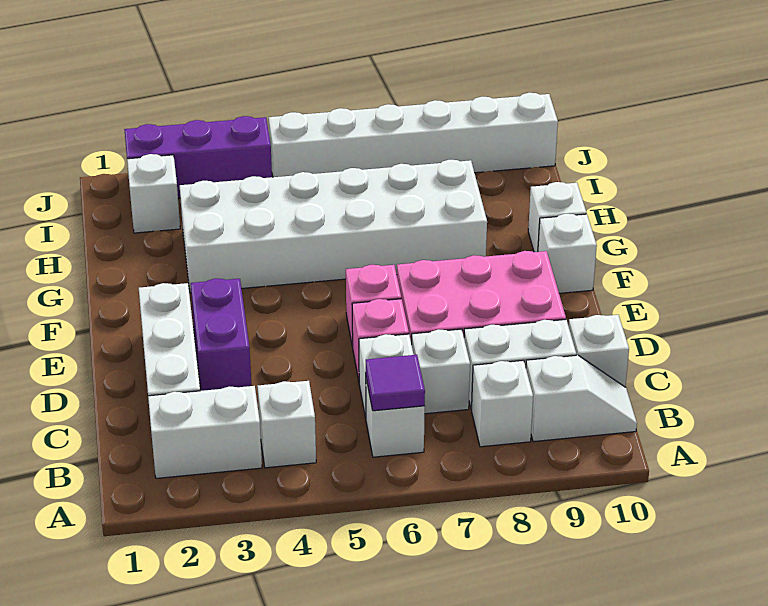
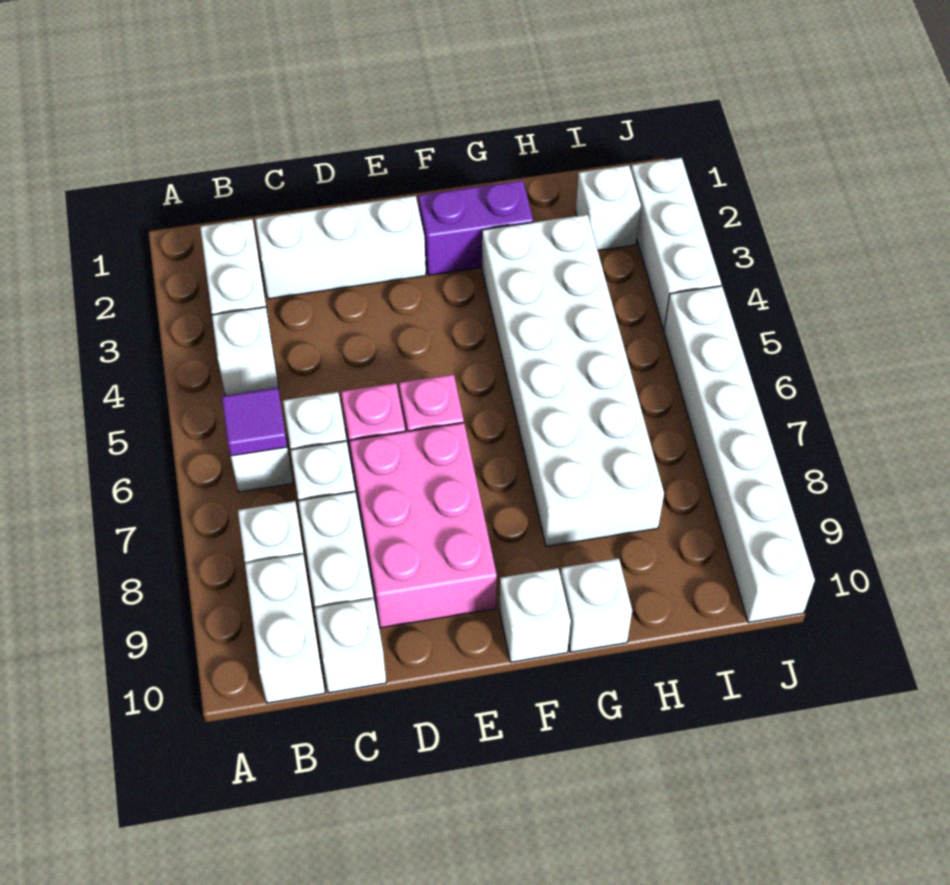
white 1x2 slope [526,355,637,442] -> white 1x2 brick [245,554,325,703]
purple 1x2 brick [191,278,251,391] -> purple 1x2 brick moved to [418,180,533,275]
purple 1x3 brick [124,116,272,198] -> white 1x3 brick [631,158,721,330]

